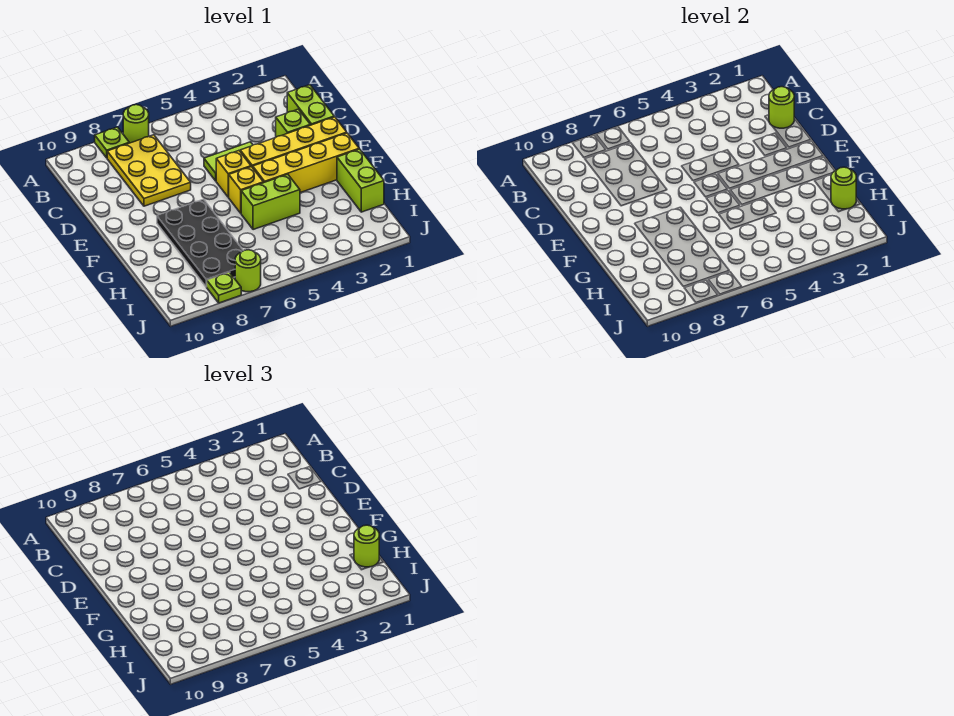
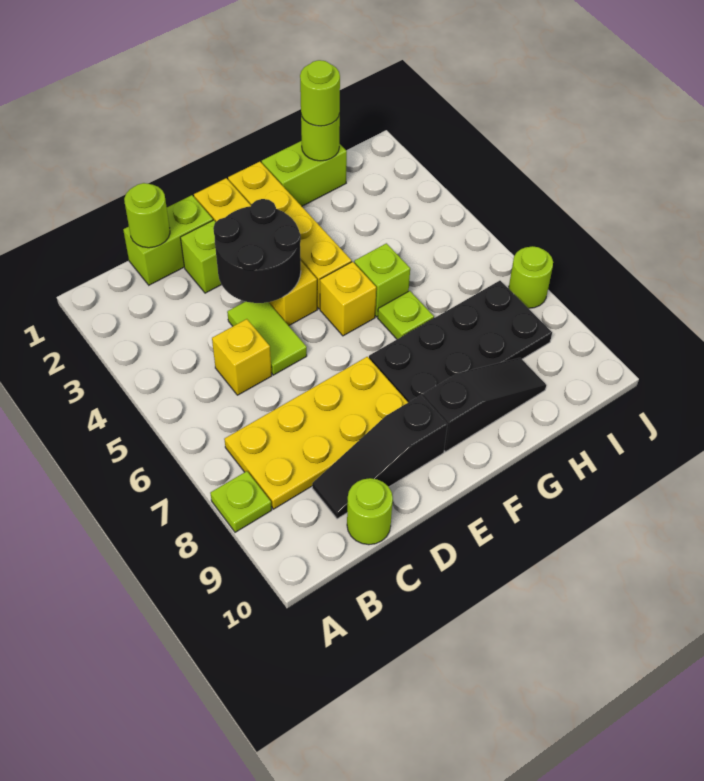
lime 1x1 round brick [123,105,149,143] -> lime 1x1 round brick moved to [347,478,393,545]
yellow 2x3 plate [107,135,191,206] -> yellow 2x4 plate [224,357,408,509]
none -> black 1x3 slope [312,395,447,519]
none -> black 2x2 round brick [213,199,301,303]
yellow 1x1 brick [216,151,251,197] -> yellow 1x1 brick moved to [212,319,272,395]
none -> black 1x3 slope [423,358,546,452]
lime 1x2 brick [241,174,300,230] -> lime 1x1 brick [354,243,410,317]
lime 1x1 plate [207,272,241,303] -> lime 1x1 plate moved to [378,291,434,339]

